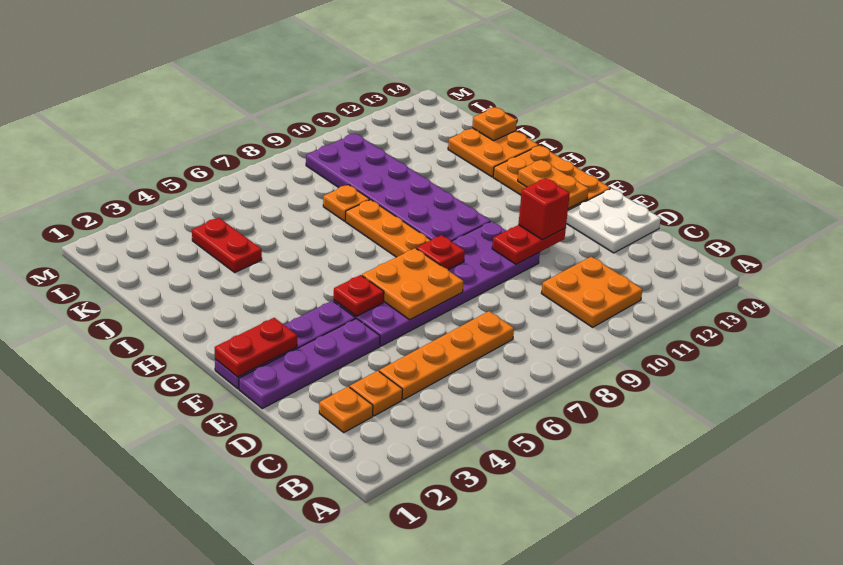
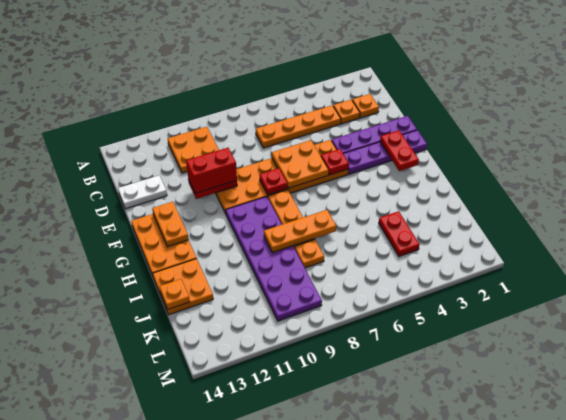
white 2x2 plate [566,188,661,253] -> white 1x2 plate [118,176,167,209]
purple 2x6 plate [334,221,540,346] -> orange 2x6 plate [216,140,349,214]
red 1x1 brick [518,178,570,240] -> red 1x2 brick [186,148,237,193]
red 1x2 plate [215,318,297,377] -> red 1x2 plate turned to [380,130,419,171]
none -> orange 1x3 plate [264,210,336,252]

